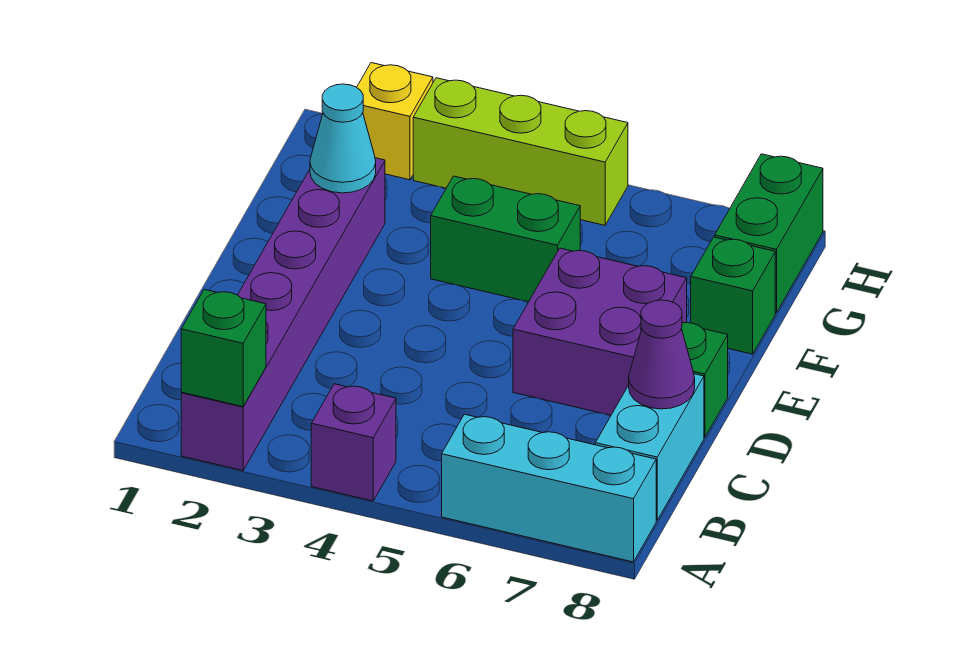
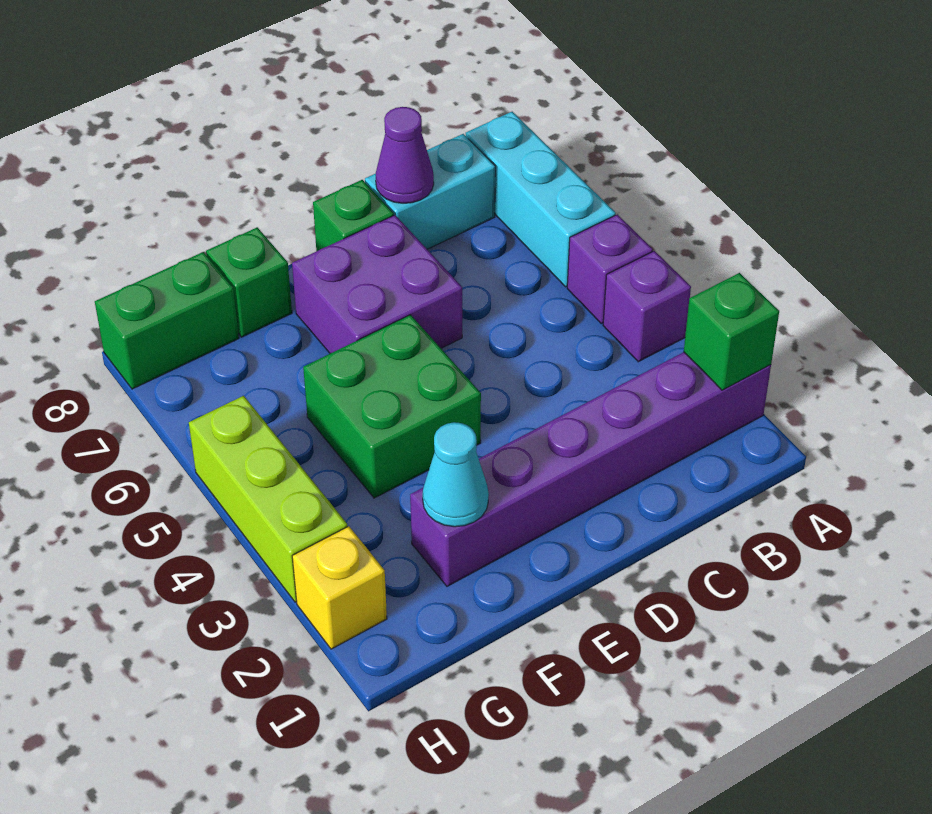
none -> purple 1x1 brick [567,214,653,324]
green 1x2 brick [431,176,580,302] -> green 2x2 brick [303,315,481,498]

